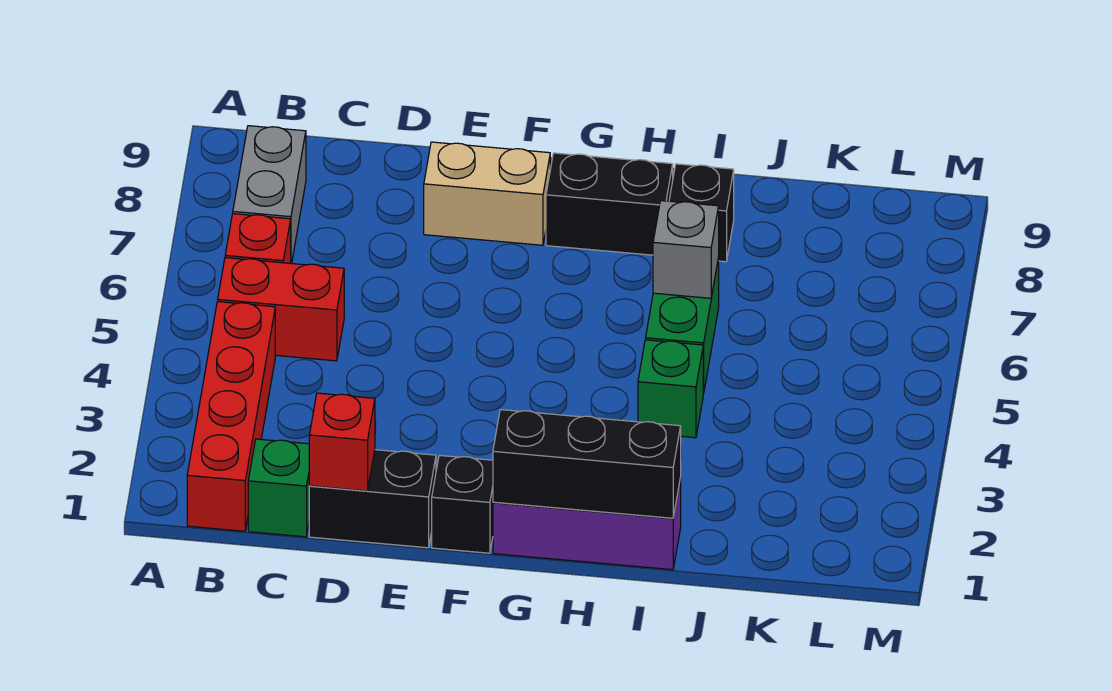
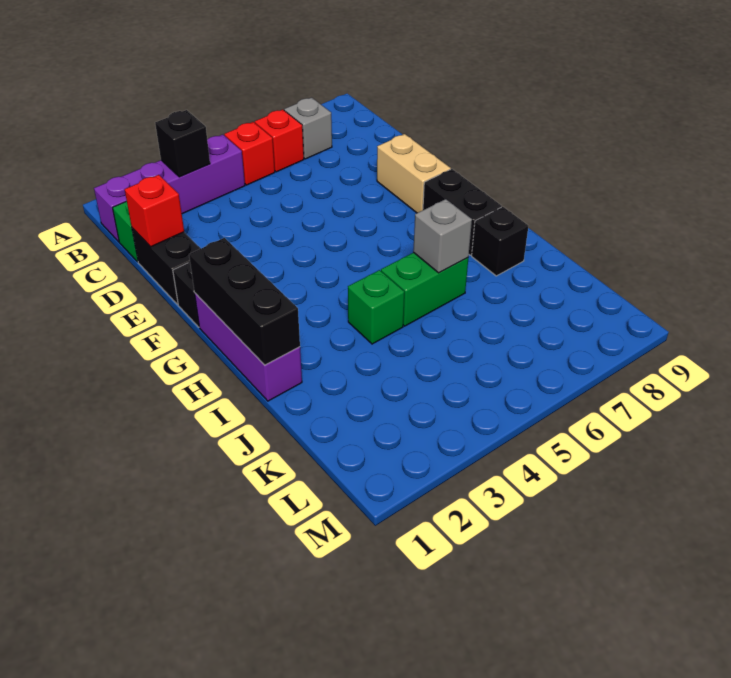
red 1x4 brick [187,302,275,531] -> purple 1x4 brick [94,135,245,242]
none -> black 1x1 brick [155,110,210,177]
red 1x2 brick [218,258,344,361] -> red 1x1 brick [224,122,275,185]
grey 1x2 brick [233,126,306,263] -> grey 1x1 brick [284,98,332,159]

